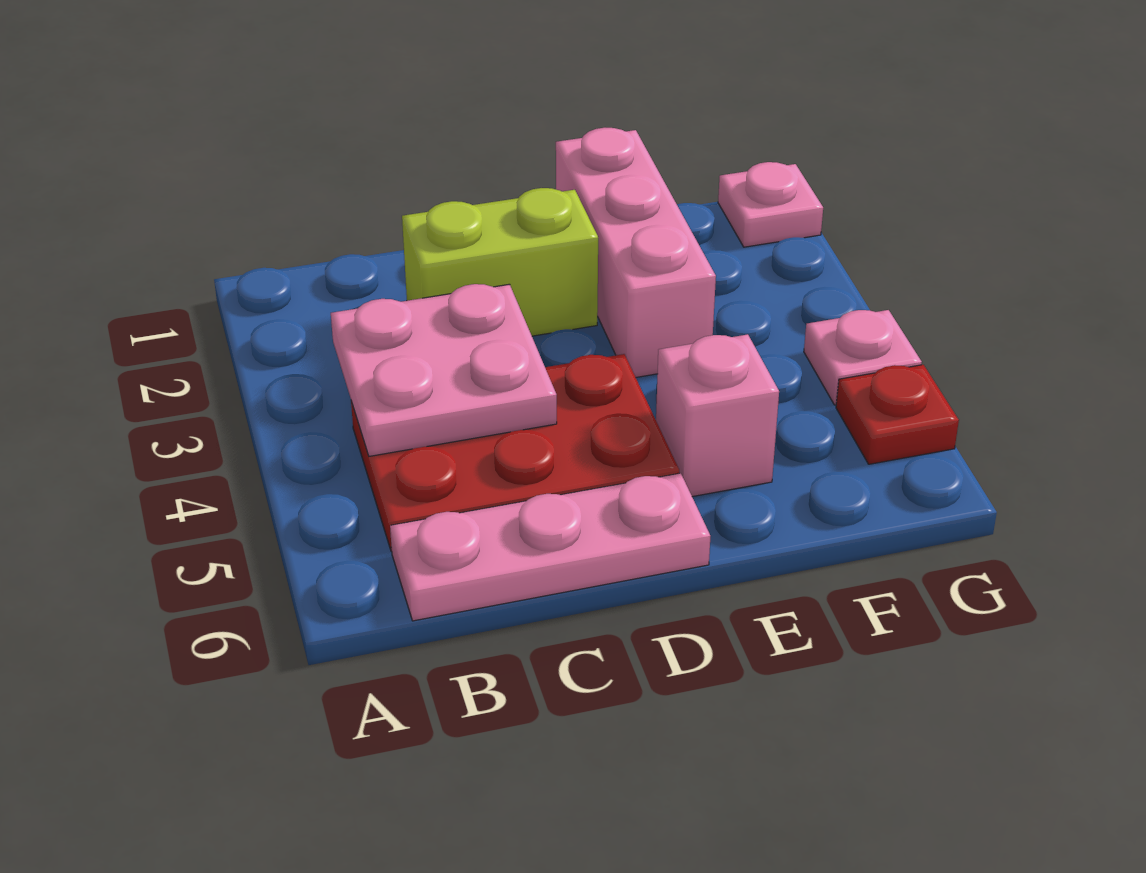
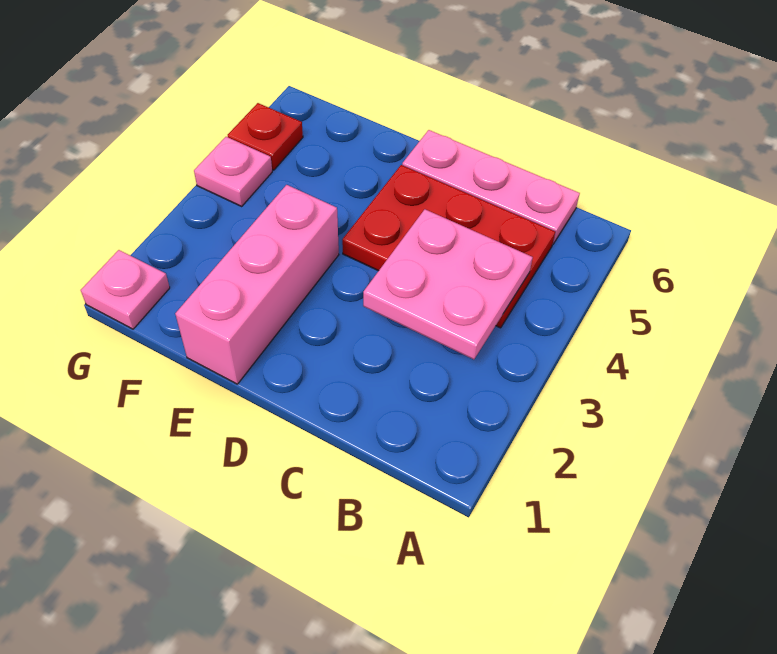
lime 1x2 brick [402,188,598,336] -> none
pink 1x1 brick [656,334,779,497] -> none

